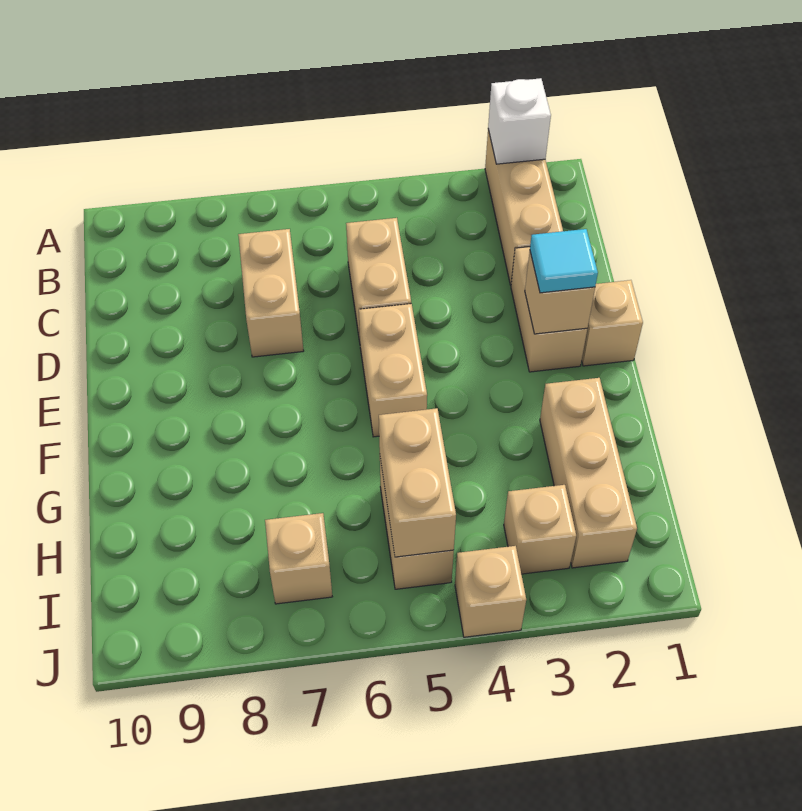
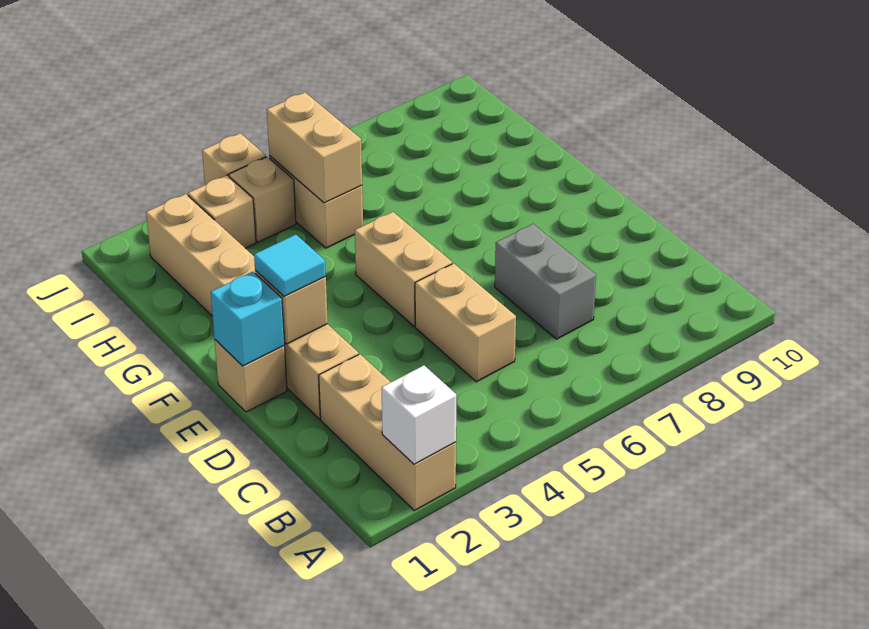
tan 1x2 brick [238,229,304,357] -> grey 1x2 brick [495,224,596,339]
none -> cyan 1x1 brick [211,272,284,366]
tan 1x1 brick [265,513,332,604] -> tan 1x1 brick moved to [229,157,296,242]

